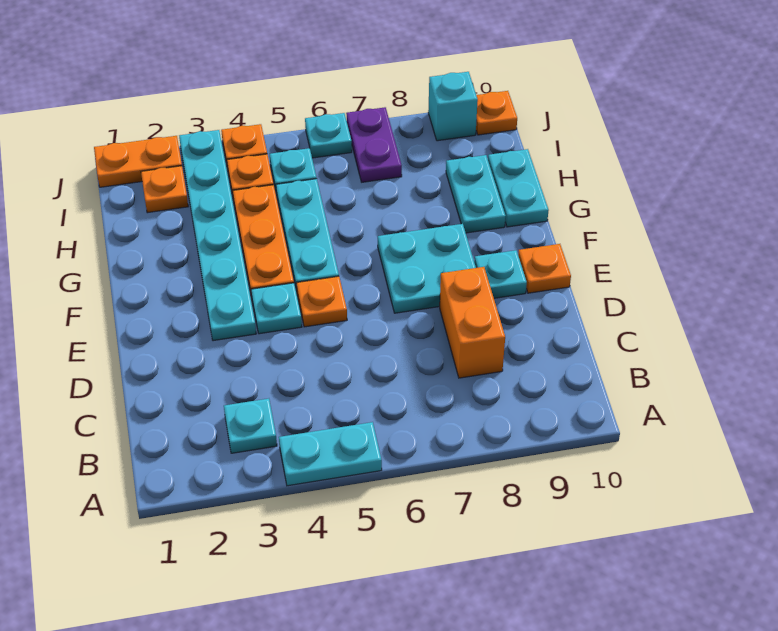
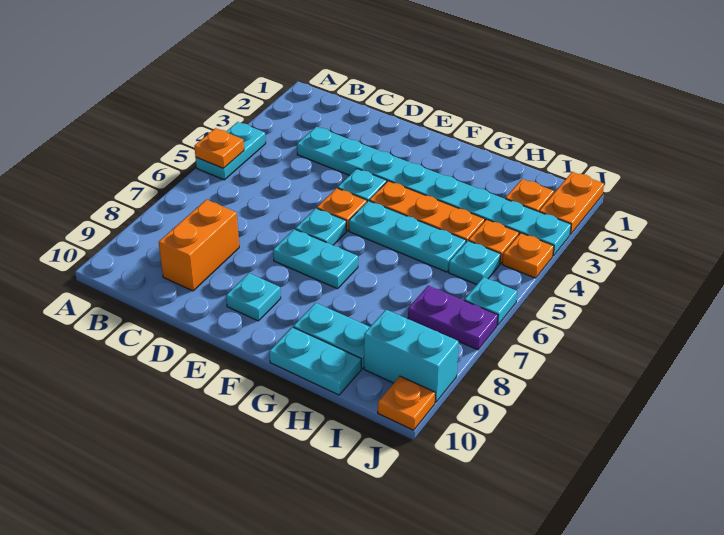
cyan 1x1 plate [224,399,277,453] -> cyan 1x1 plate moved to [295,208,346,245]
orange 1x2 brick [440,267,505,378] -> orange 1x2 brick turned to [159,200,239,291]
cyan 1x6 plate [179,130,256,341] -> cyan 1x8 plate [297,127,571,256]
cyan 2x2 plate [378,224,476,313] -> cyan 1x2 plate [273,229,358,289]
orange 1x1 plate [518,244,571,293] -> orange 1x1 plate moved to [194,128,244,168]
cyan 1x1 brick [428,72,478,141] -> cyan 1x2 brick [364,310,459,402]

